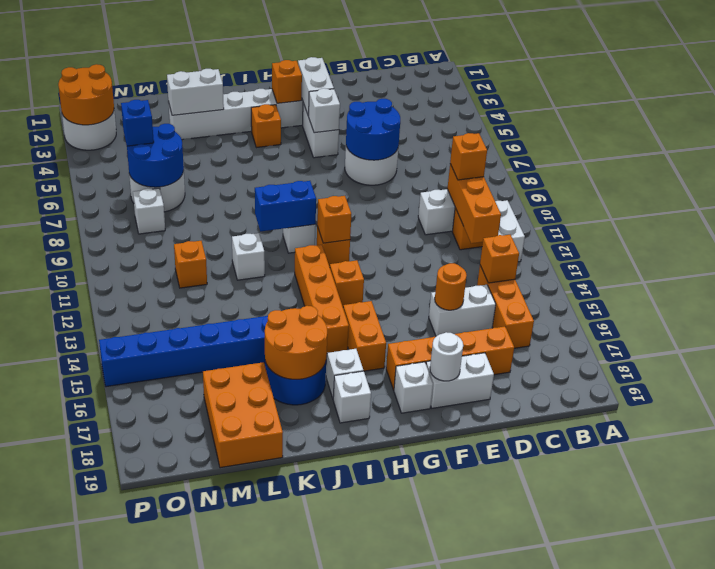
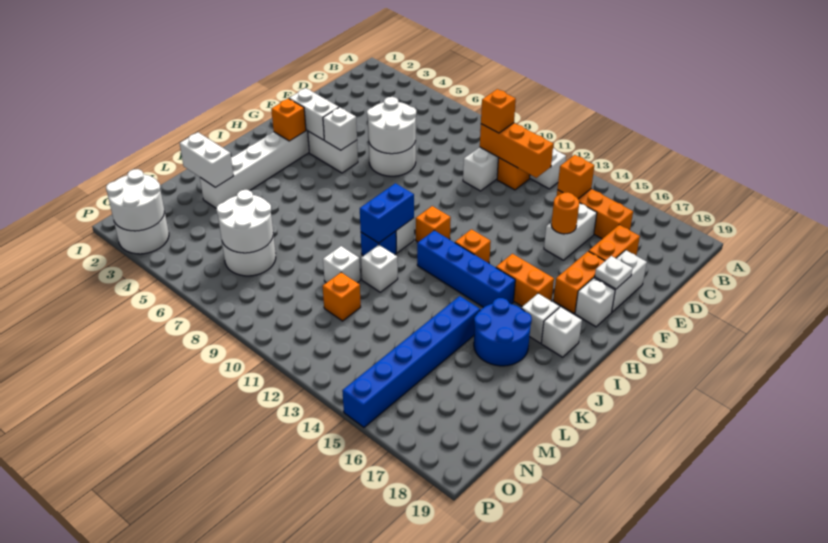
blue 2x2 round brick [346,99,400,160] -> white 2x2 round brick [367,97,416,154]
white 1x1 round brick [430,332,463,381] -> white 1x1 plate [595,256,633,289]
orange 1x1 brick [317,196,351,243] -> none
orange 1x1 brick [251,104,281,148] -> none
orange 1x4 brick [295,245,349,353] -> blue 1x4 brick [417,230,515,308]
orange 2x2 round brick [265,306,327,380] -> none
white 1x2 brick [167,69,224,115] -> white 1x2 brick turned to [180,132,234,187]
orange 2x3 brick [203,362,283,468] -> none
blue 2x2 round brick [127,124,184,187] -> white 2x2 round brick [216,190,273,253]
blue 1x1 brick [121,100,154,146] -> blue 1x1 brick moved to [361,231,396,256]
white 1x1 brick [133,188,165,234] -> white 1x1 brick moved to [323,246,360,283]
orange 2x2 round brick [58,64,114,125] -> white 2x2 round brick [106,169,164,231]

